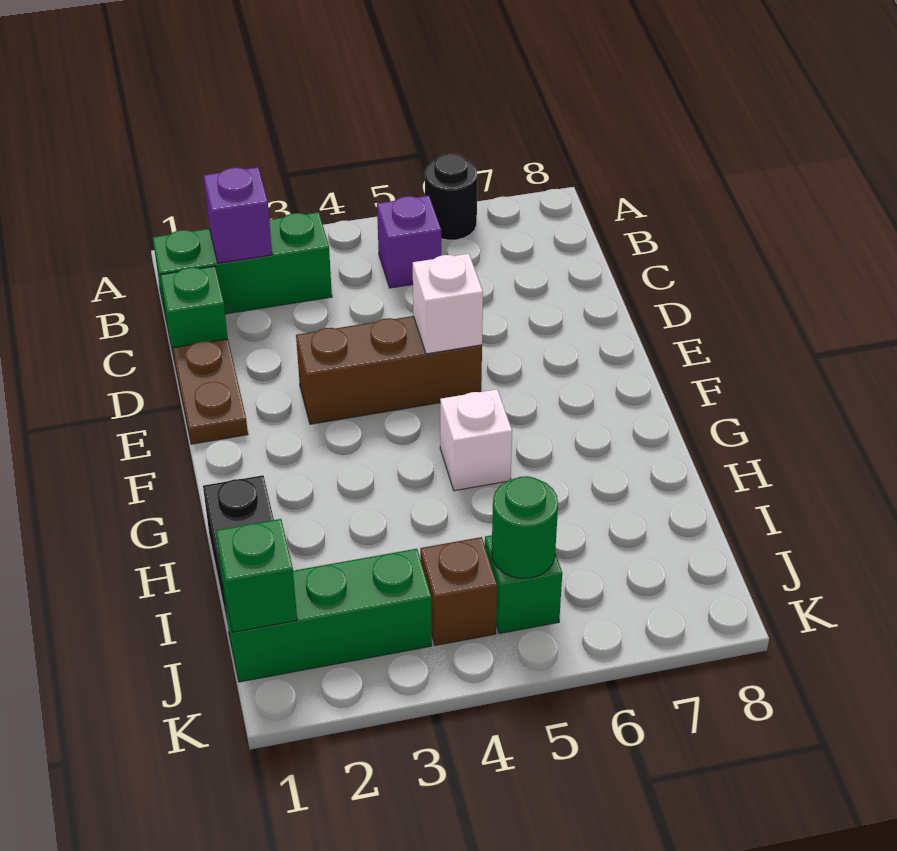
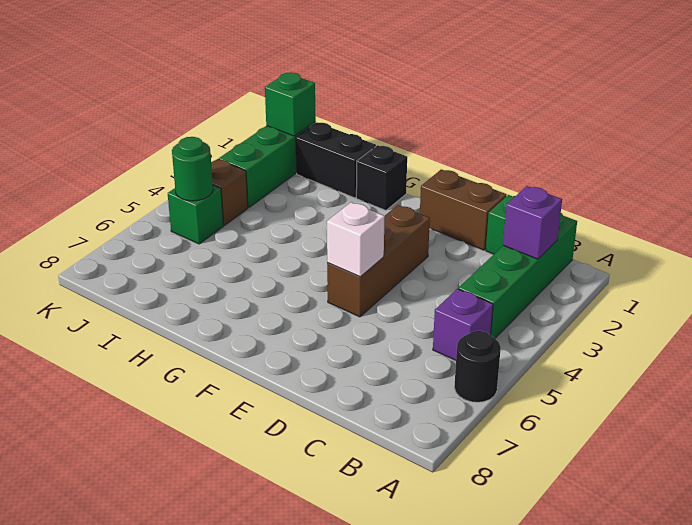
green 1x3 brick [153,212,332,317] -> green 1x4 brick [458,213,577,338]
brown 1x2 plate [173,339,248,444] -> brown 1x2 brick [420,169,507,250]
none -> black 1x1 brick [356,145,407,210]
white 1x1 brick [440,389,512,491] -> none

